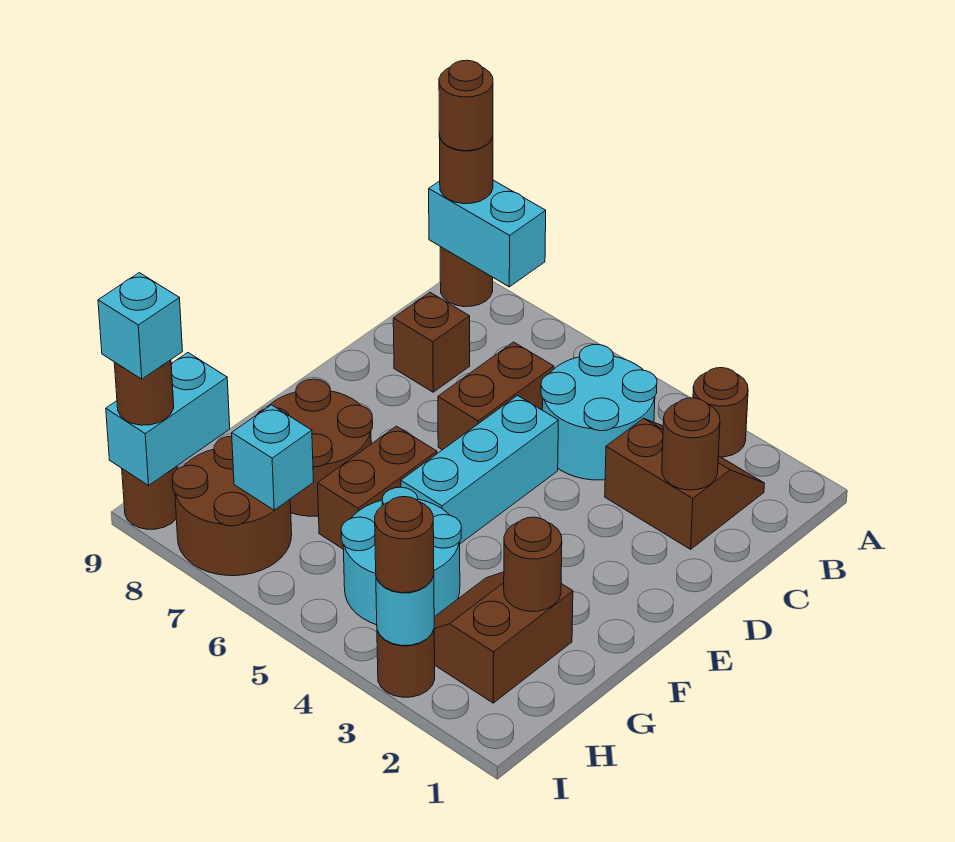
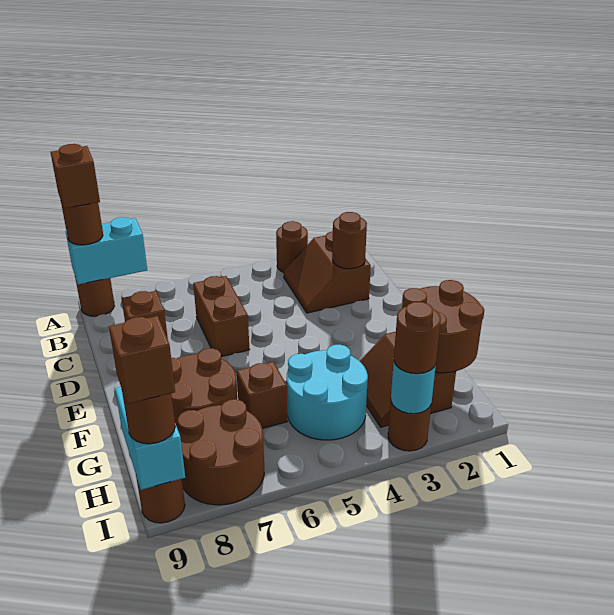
brown 1x1 round brick [439,60,493,151] -> brown 1x1 brick [51,144,100,208]
brown 2x2 slope [605,418,764,549] -> brown 2x2 slope turned to [284,231,371,313]
cyan 2x2 round brick [541,344,657,480] -> none
cyan 1x3 brick [401,396,558,544] -> none
brown 1x2 brick [318,426,437,549] -> brown 1x1 brick [237,362,287,429]
brown 1x1 round brick [504,517,562,611] -> brown 2x2 round brick [402,280,484,373]
cyan 1x1 brick [232,405,314,510] -> none
cyan 1x1 brick [98,273,183,379] -> brown 1x1 brick [109,316,175,404]

